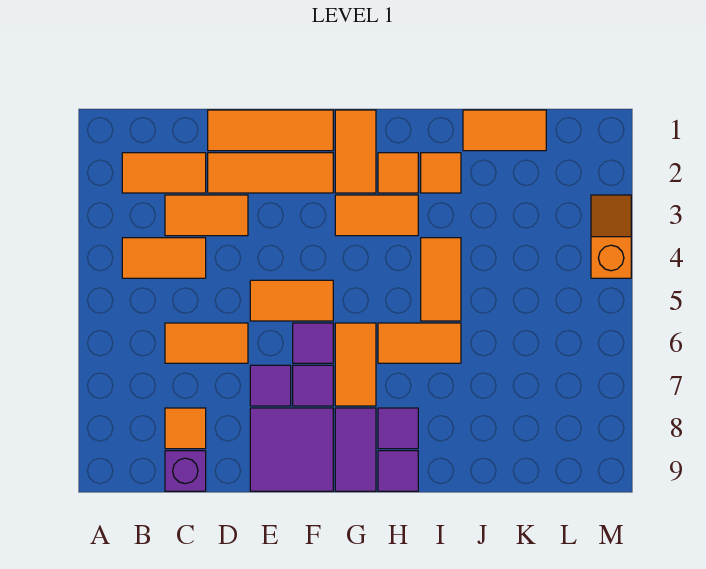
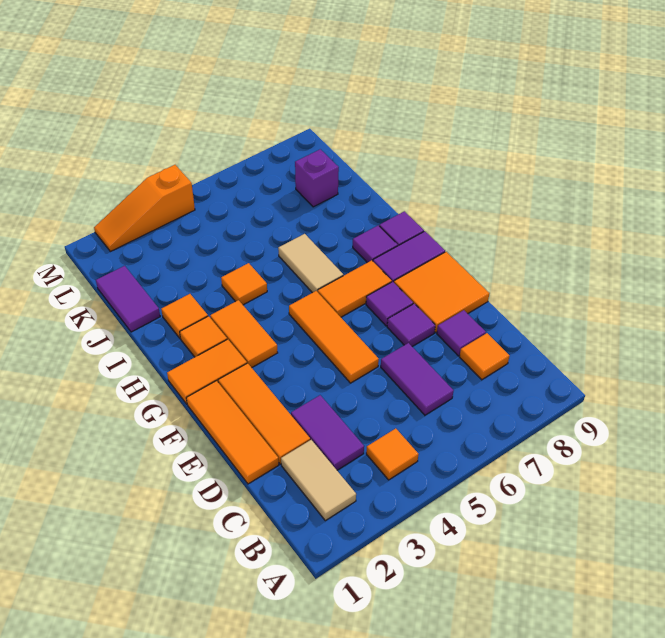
orange 1x2 tile [122,153,206,193] -> tan 1x2 tile [281,440,356,521]
orange 1x2 tile [122,238,206,278] -> orange 1x1 tile [366,428,419,480]
orange 1x2 tile [165,195,248,236] -> purple 1x2 tile [291,395,364,470]
orange 1x2 tile [165,323,248,363] -> purple 1x2 tile [381,343,454,415]
purple 1x1 brick [165,451,206,491] -> purple 1x1 brick moved to [295,149,339,207]
orange 1x2 tile [250,280,333,321] -> orange 1x3 tile [289,291,379,383]
purple 2x2 tile [250,408,333,491] -> orange 2x2 tile [394,252,489,332]
purple 1x1 tile [293,323,333,363] -> purple 1x1 tile moved to [437,310,486,356]
orange 1x2 tile [378,323,461,363] -> tan 1x2 tile [278,234,343,293]
orange 1x2 tile [421,238,461,321] -> orange 1x1 tile [221,263,267,305]
orange 1x2 tile [463,110,546,151] -> purple 1x2 tile [96,266,160,332]
orange 1x2 slope [591,195,631,278] -> orange 1x3 slope [94,165,195,251]

